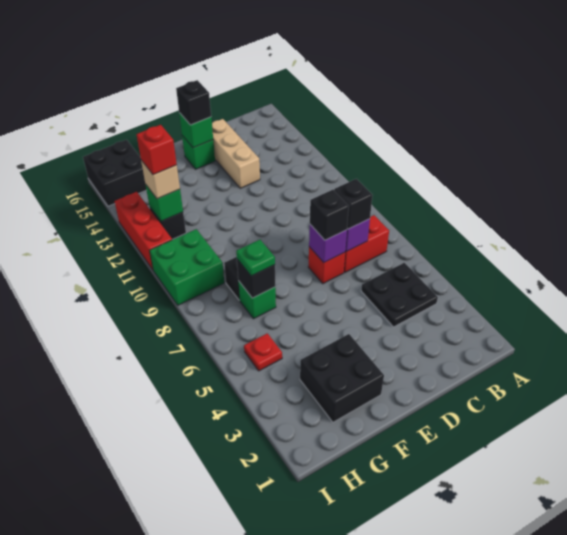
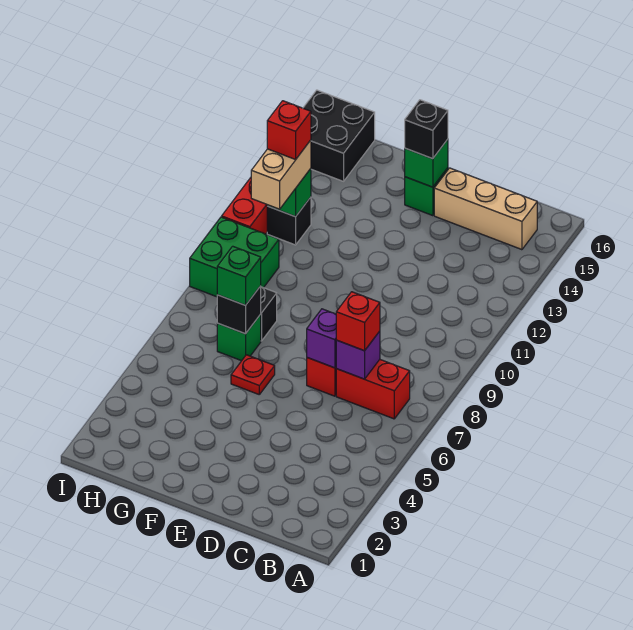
black 2x2 plate [361,263,438,327] -> none
black 1x1 brick [334,179,372,229] -> red 1x1 brick [336,292,380,351]
black 1x1 brick [310,190,349,240] -> none
tan 1x3 brick [212,119,260,188] -> tan 1x3 brick turned to [434,168,537,250]
black 2x2 brick [300,334,384,422] -> none
green 1x1 plate [236,240,275,276] -> green 1x1 brick [217,246,261,305]
red 1x1 plate [244,333,282,371] -> red 1x1 plate moved to [231,355,275,394]
tan 1x1 brick [141,160,180,199] -> tan 1x2 brick [251,140,311,209]

